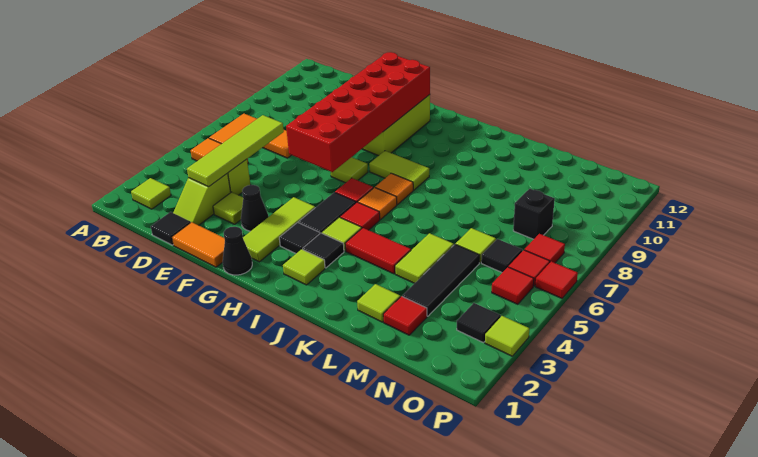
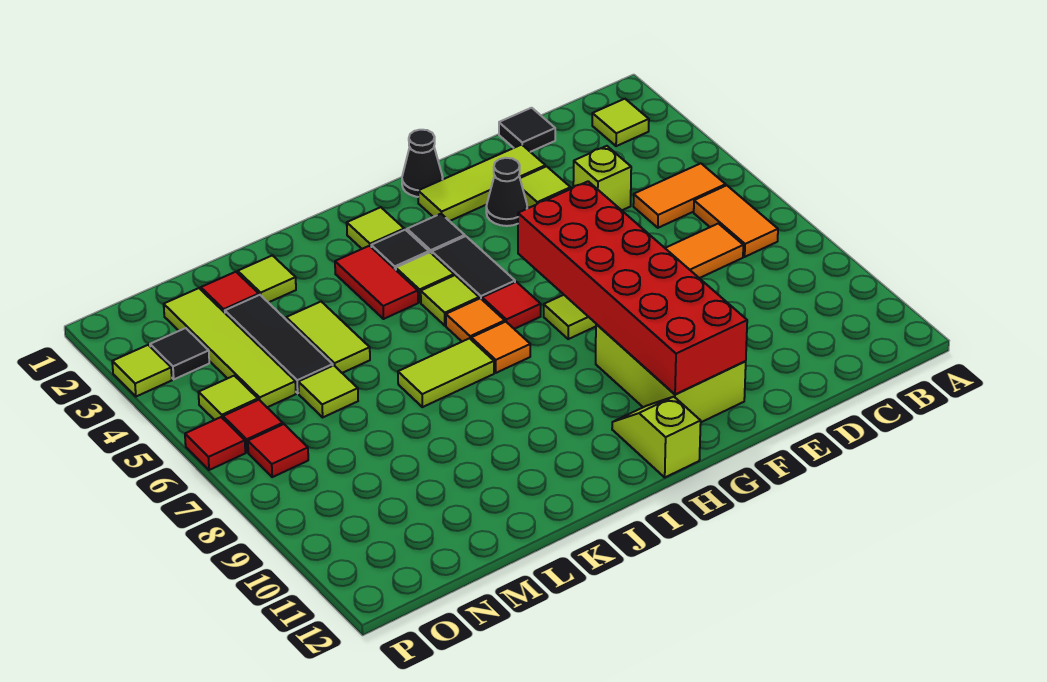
lime 1x2 slope [173,173,231,225] -> lime 1x2 slope moved to [612,397,701,477]
lime 1x4 tile [187,115,284,187] -> lime 1x4 tile moved to [164,288,296,407]
orange 1x2 tile [172,222,225,267] -> none
lime 1x3 tile [243,197,315,262] -> lime 1x3 tile turned to [418,145,545,221]
lime 1x2 tile [369,151,429,190] -> lime 1x2 tile moved to [398,338,494,407]
red 1x1 tile [340,202,380,230] -> lime 1x1 tile [421,275,479,326]
red 1x2 tile [345,228,411,274] -> red 1x2 tile turned to [335,246,418,319]
black 1x1 tile [481,239,522,272] -> none
black 1x1 brick [513,189,555,239] -> none
red 1x1 tile [492,267,534,304] -> lime 1x1 tile [198,376,258,420]

